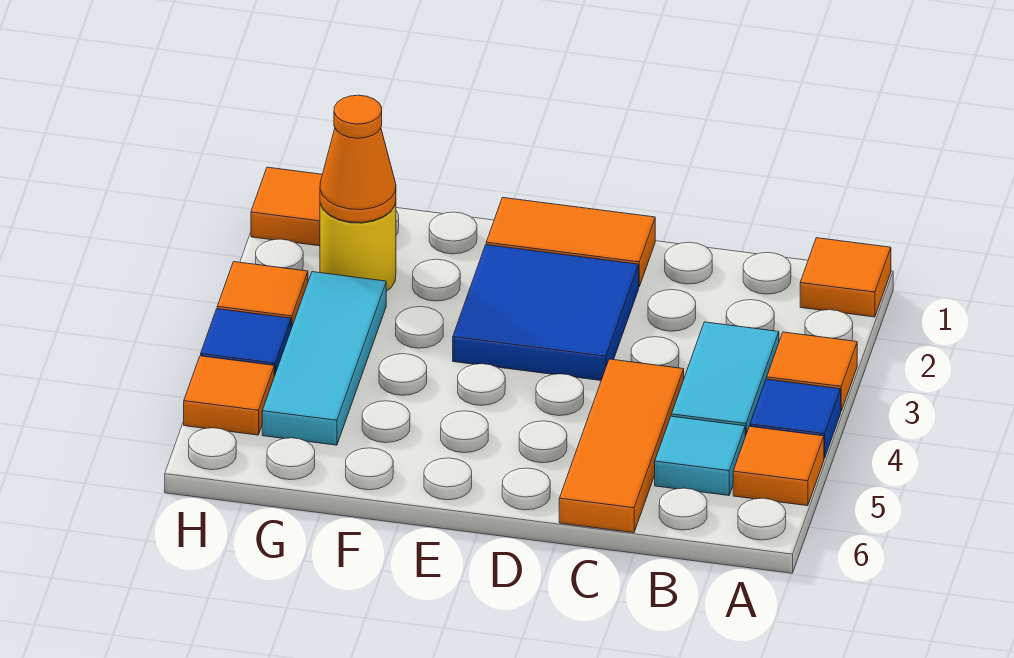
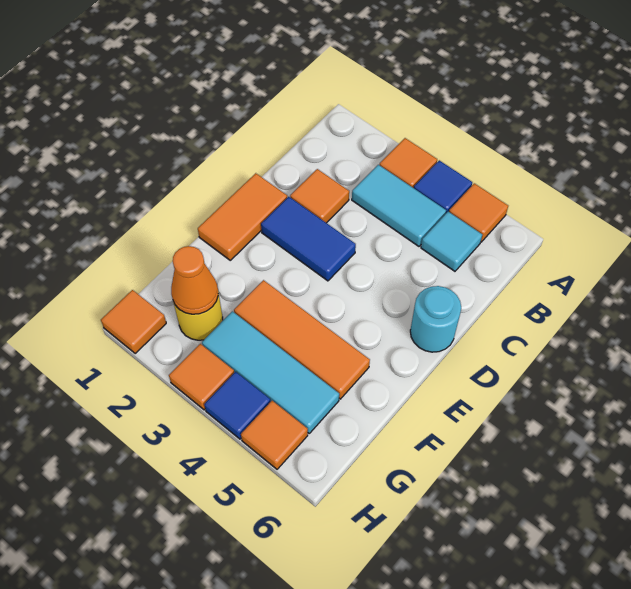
orange 1x1 tile [800,238,891,317] -> orange 1x1 tile moved to [290,169,349,223]
orange 1x3 tile [559,359,684,533] -> orange 1x3 tile moved to [234,280,370,399]
blue 2x2 tile [453,245,639,380] -> blue 1x2 tile [261,197,356,281]
none -> cyan 1x1 round brick [410,286,461,352]

